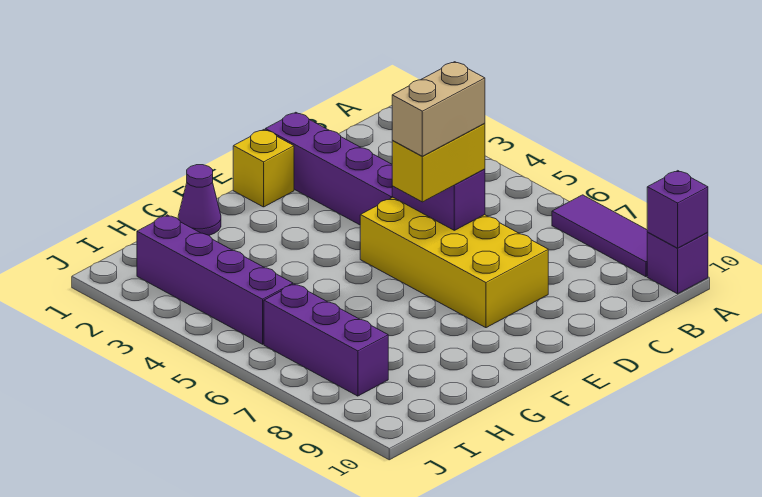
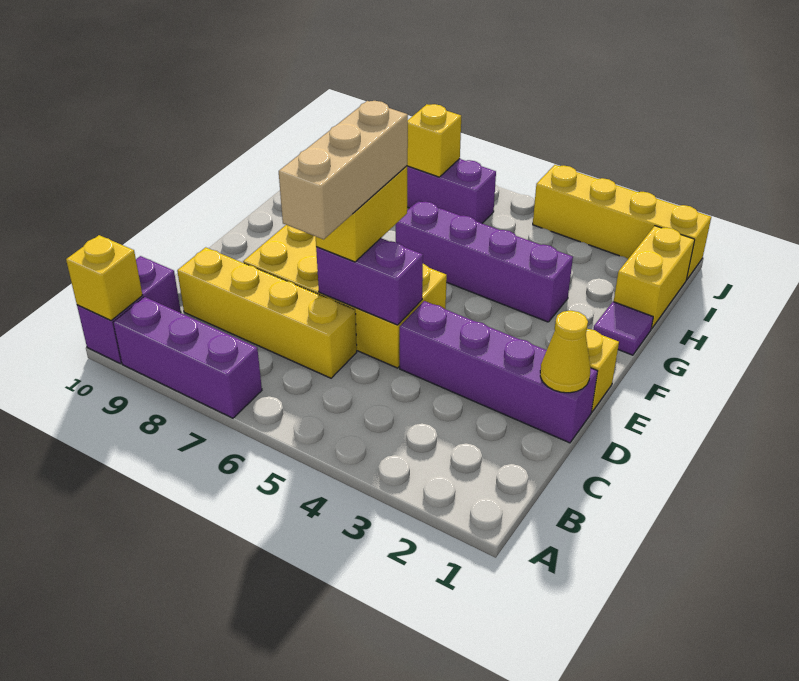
purple 1x3 tile [552,195,648,277] -> purple 1x3 brick [113,297,262,418]
purple 1x1 brick [647,232,708,294] -> purple 1x2 brick [77,256,181,364]
purple 1x1 brick [647,171,708,248] -> yellow 1x1 brick [66,235,143,321]
none -> yellow 1x4 brick [177,247,357,378]
none -> yellow 1x1 cone [540,310,590,393]
tan 1x2 brick [392,62,485,156] -> tan 1x3 brick [279,101,408,239]
purple 1x1 cone [178,165,221,235] -> purple 1x1 tile [593,302,653,355]
none -> yellow 1x2 brick [614,226,695,329]
purple 1x4 brick [137,215,293,344] -> purple 1x4 brick moved to [396,200,573,322]
none -> yellow 1x1 brick [407,104,461,177]
none -> yellow 1x4 brick [533,165,711,280]

